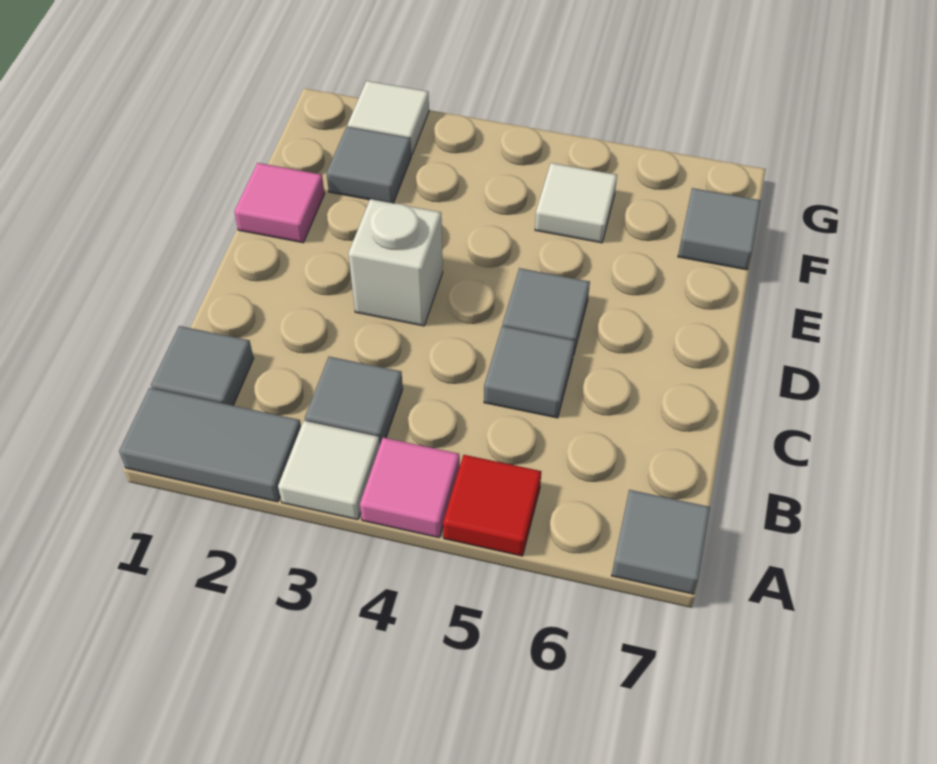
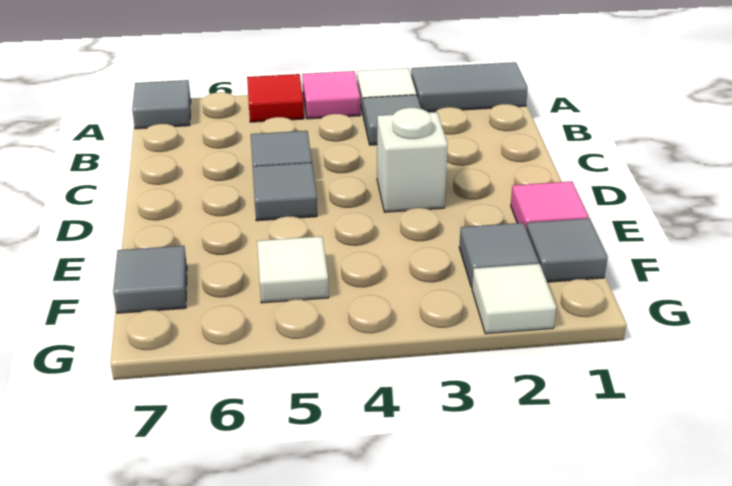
grey 1x1 tile [151,326,254,406] -> grey 1x1 tile moved to [526,218,608,282]

